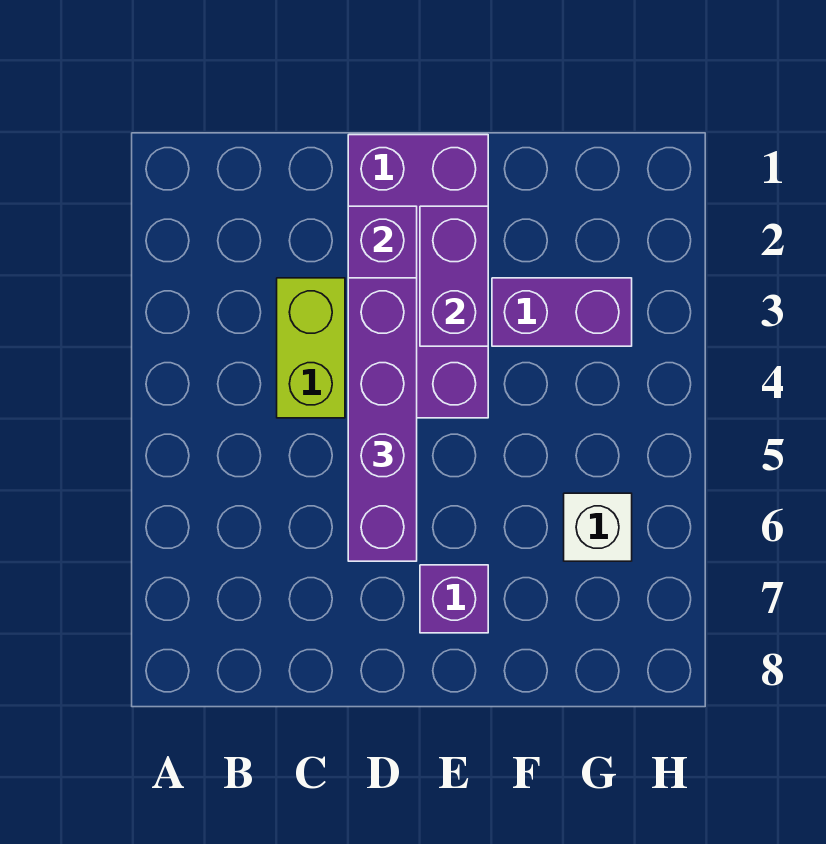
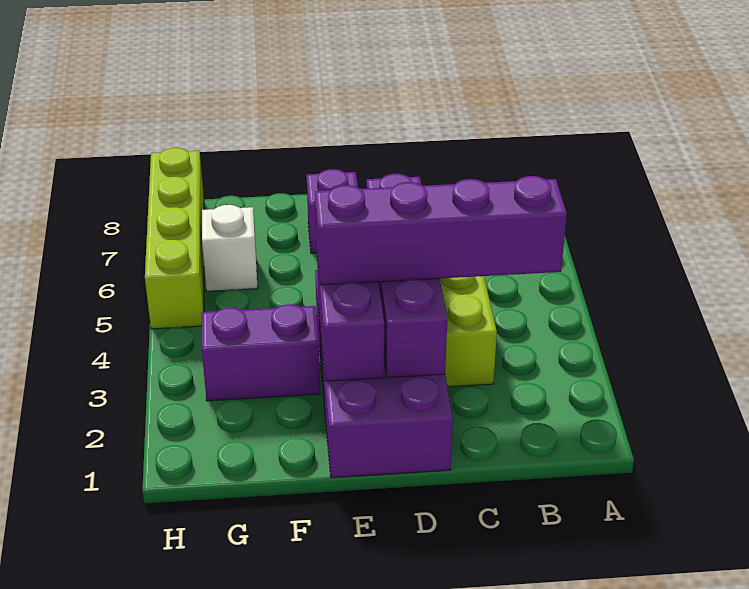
purple 1x4 brick [348,278,417,561] -> purple 1x4 brick turned to [315,176,567,285]
none -> lime 1x4 brick [145,148,204,329]

